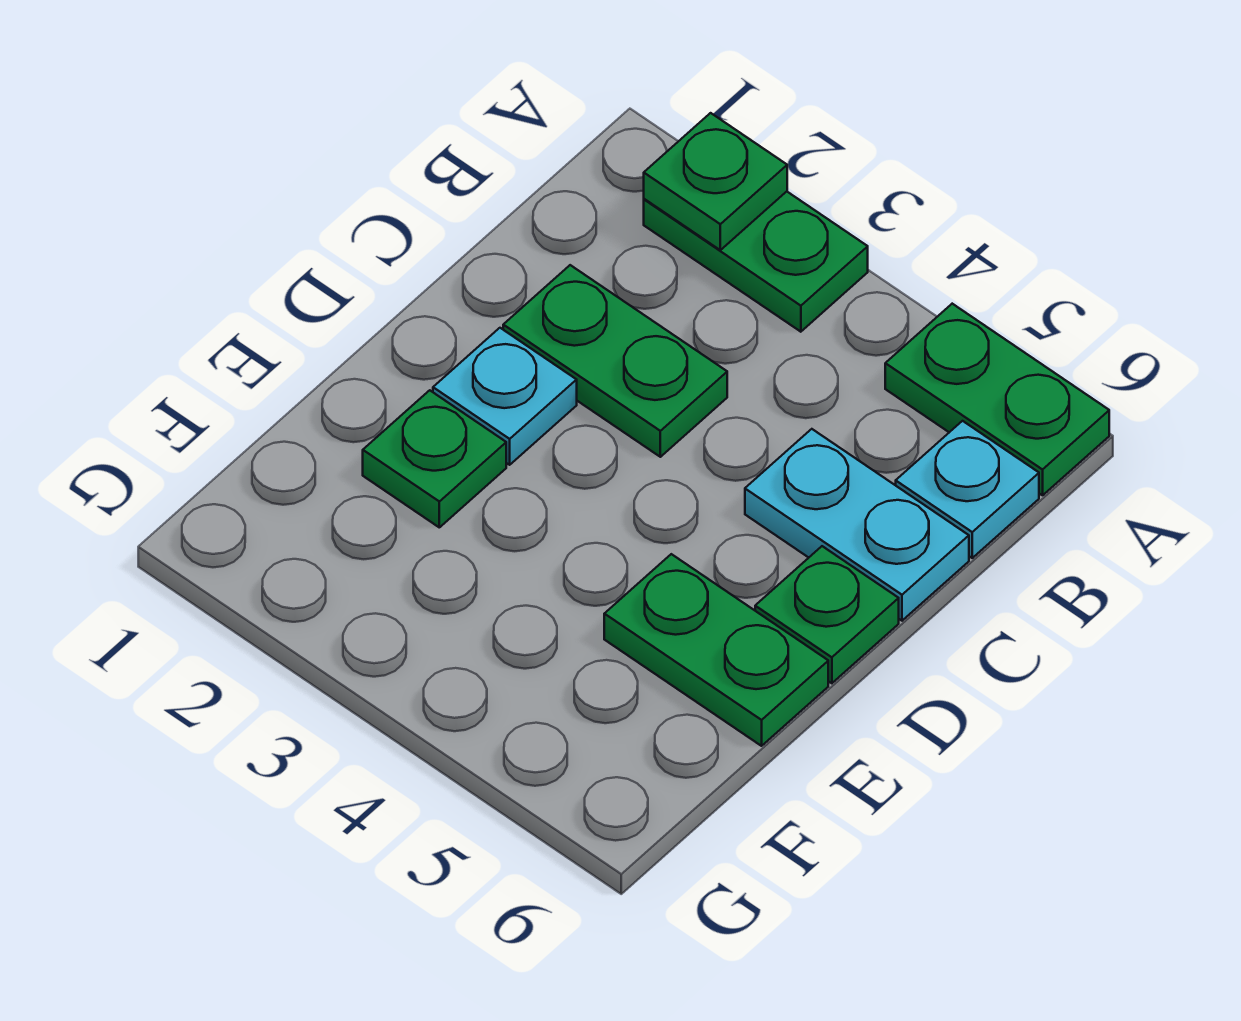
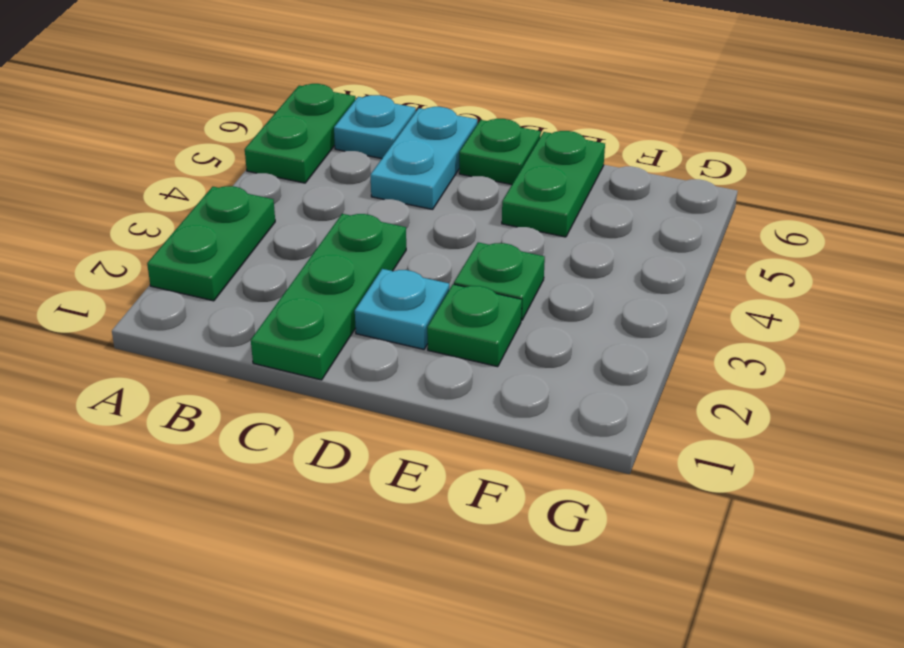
green 1x1 plate [644,113,787,250] -> green 1x1 plate moved to [454,242,545,320]
green 1x2 plate [503,265,727,457] -> green 1x3 plate [251,214,406,380]

